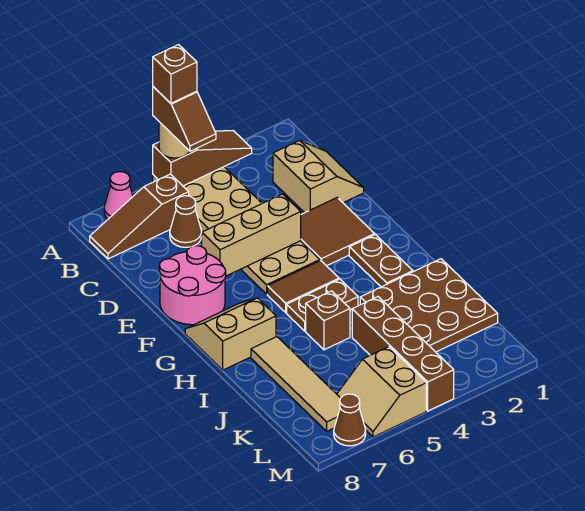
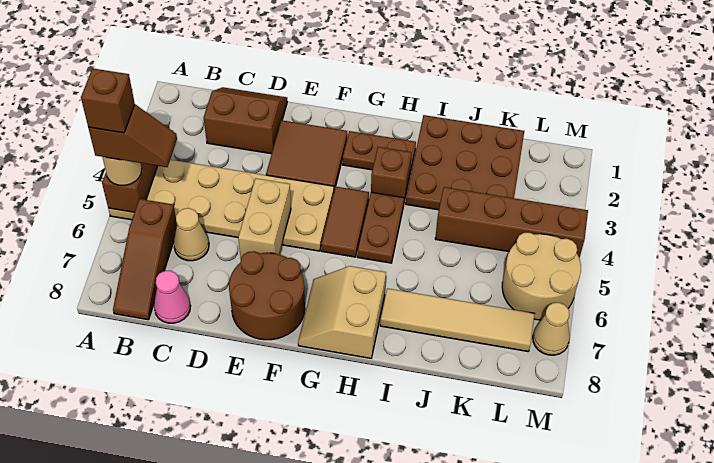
pink 1x1 cone [104,172,133,219] -> pink 1x1 cone moved to [154,271,191,323]
tan 2x2 slope [273,140,364,213] -> brown 2x2 slope [204,87,287,154]
brown 1x1 cone [170,196,202,247] -> tan 1x1 cone [174,208,209,261]
tan 1x3 brick [202,194,301,276] -> tan 1x2 brick [238,178,291,258]
pink 2x2 round brick [159,246,226,325] -> brown 2x2 round brick [229,251,305,340]
brown 1x1 brick [306,291,350,350] -> brown 1x1 brick moved to [371,147,411,202]
tan 2x2 slope [337,347,426,437] -> tan 2x2 round brick [502,233,581,320]
brown 1x1 cone [334,394,366,446] -> tan 1x1 cone [533,303,570,355]

